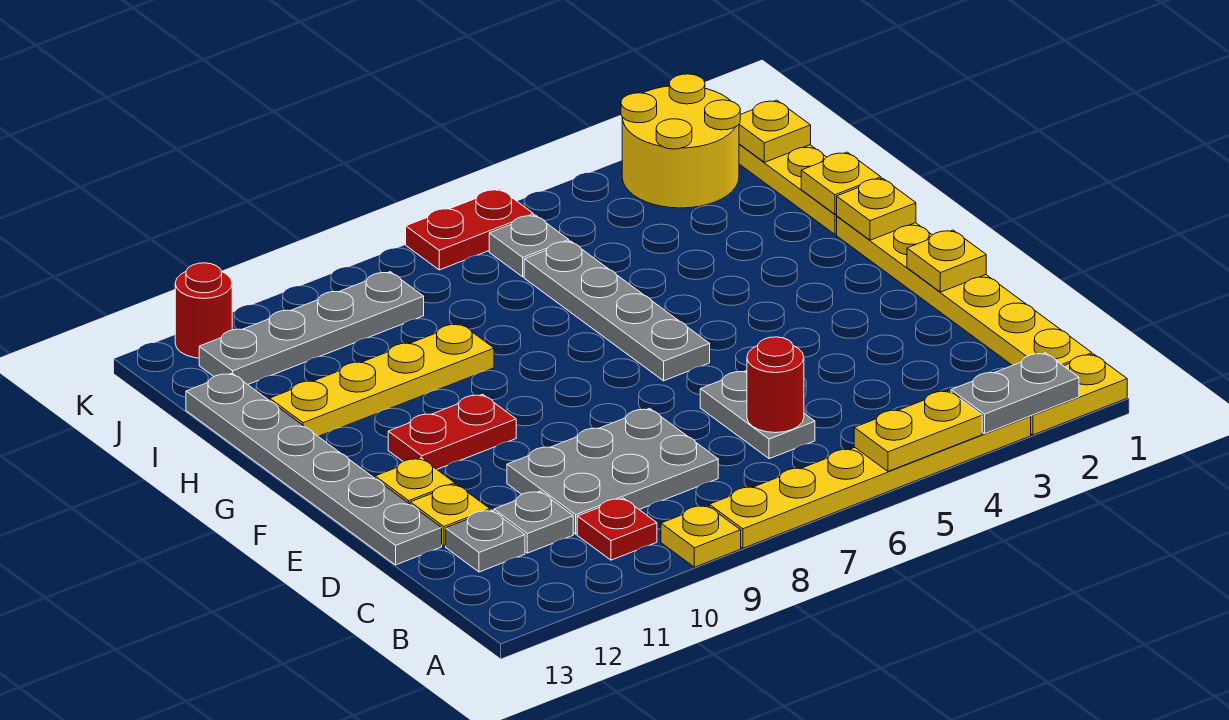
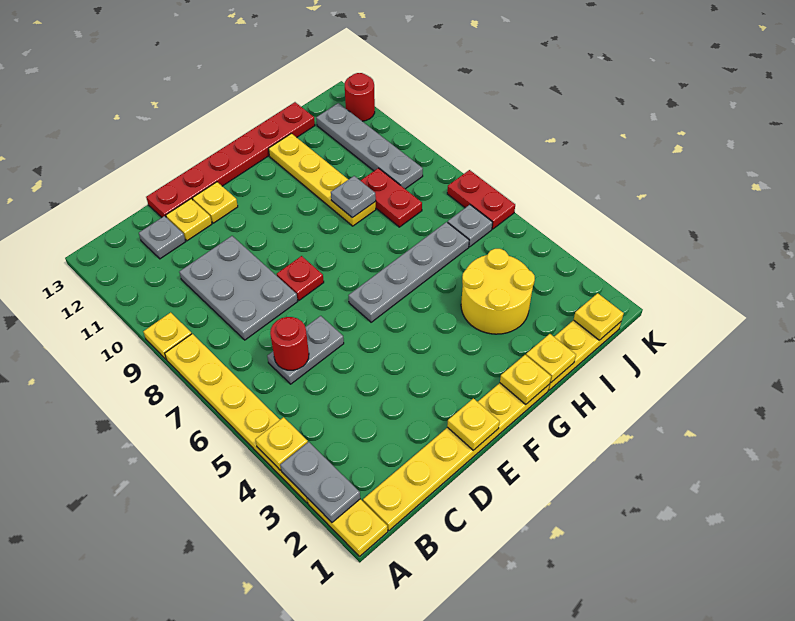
yellow 1x2 plate [854,391,982,471] -> yellow 1x1 plate [255,417,308,470]
red 1x1 plate [577,498,657,560] -> red 1x1 plate moved to [277,256,324,301]
grey 1x1 plate [494,491,573,553] -> grey 1x1 plate moved to [331,176,376,218]
grey 1x6 plate [186,373,442,565] -> red 1x6 plate [146,102,315,217]
red 1x2 plate [388,394,516,469] -> red 1x2 plate moved to [361,168,422,227]
yellow 2x2 round brick [621,74,740,208] -> yellow 2x2 round brick moved to [461,249,535,334]

